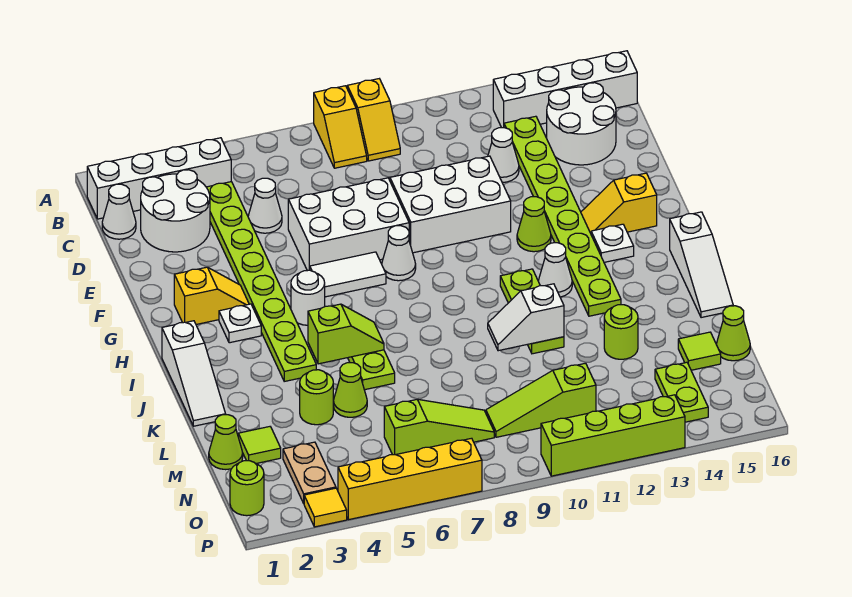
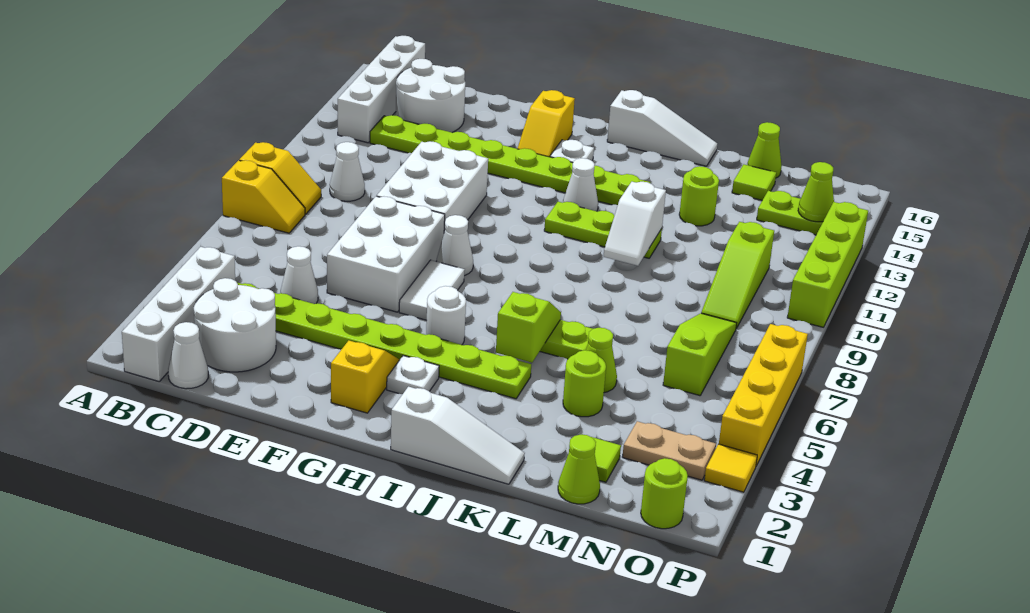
white 1x1 cone [488,128,519,182] -> white 1x1 cone moved to [330,142,365,201]
lime 1x1 cone [517,197,551,252] -> lime 1x1 cone moved to [798,162,834,222]

